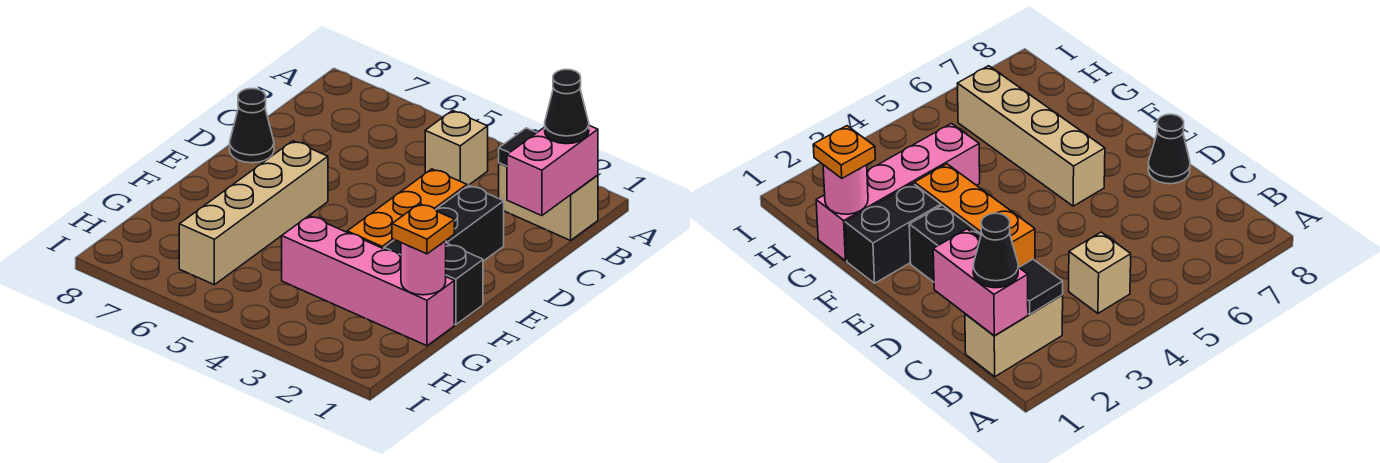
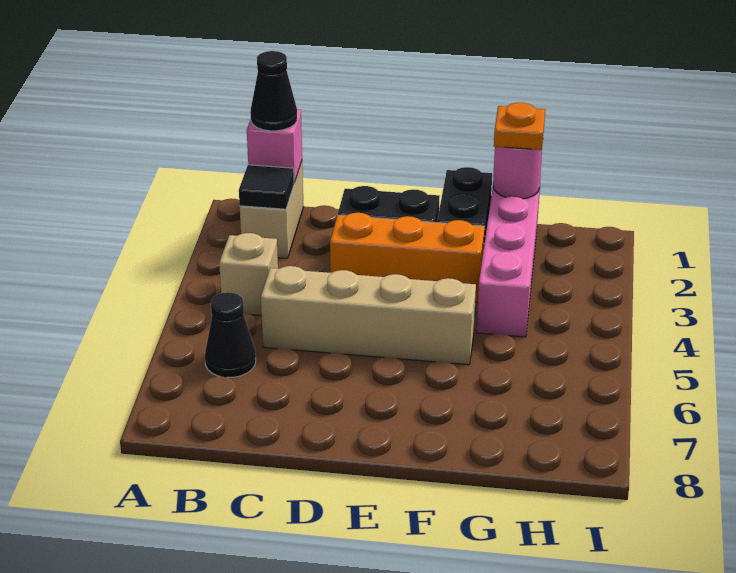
pink 1x2 brick [507,126,598,216] -> pink 1x1 brick [247,109,302,183]
black 1x1 cone [230,89,274,163] -> black 1x1 cone moved to [205,292,256,377]
tan 1x4 brick [179,141,328,285] -> tan 1x4 brick moved to [261,266,476,365]

